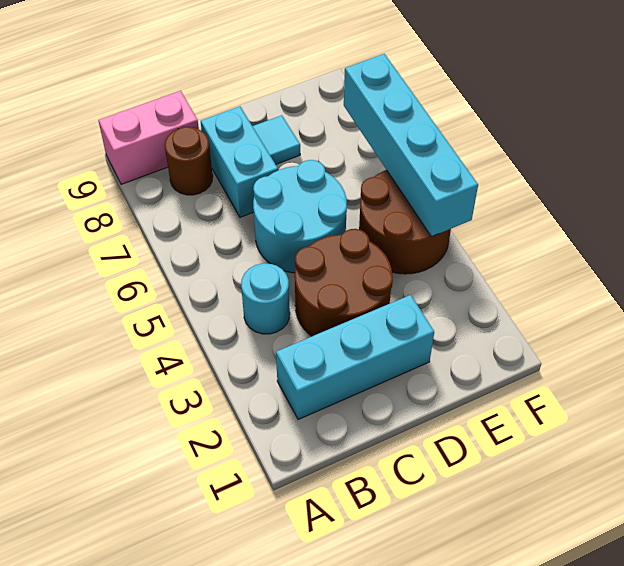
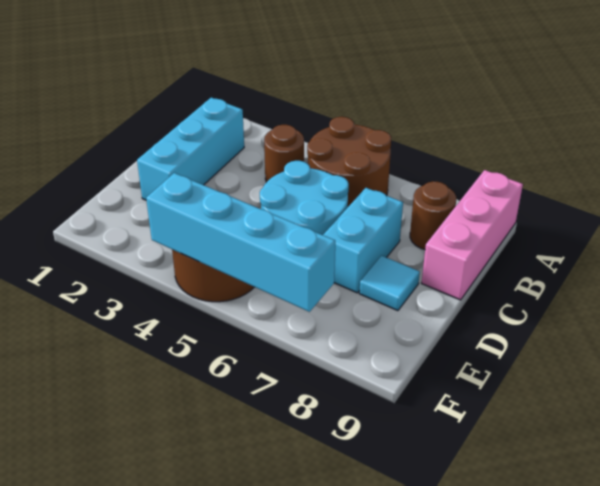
pink 1x2 brick [98,91,199,184] -> pink 1x3 brick [422,170,523,300]
cyan 1x1 round brick [241,263,290,334] -> brown 1x1 round brick [264,125,304,182]
brown 2x2 round brick [295,229,393,336] -> brown 2x2 round brick moved to [307,117,391,207]
cyan 1x2 brick [201,106,278,217] -> cyan 1x2 brick turned to [323,188,403,293]

